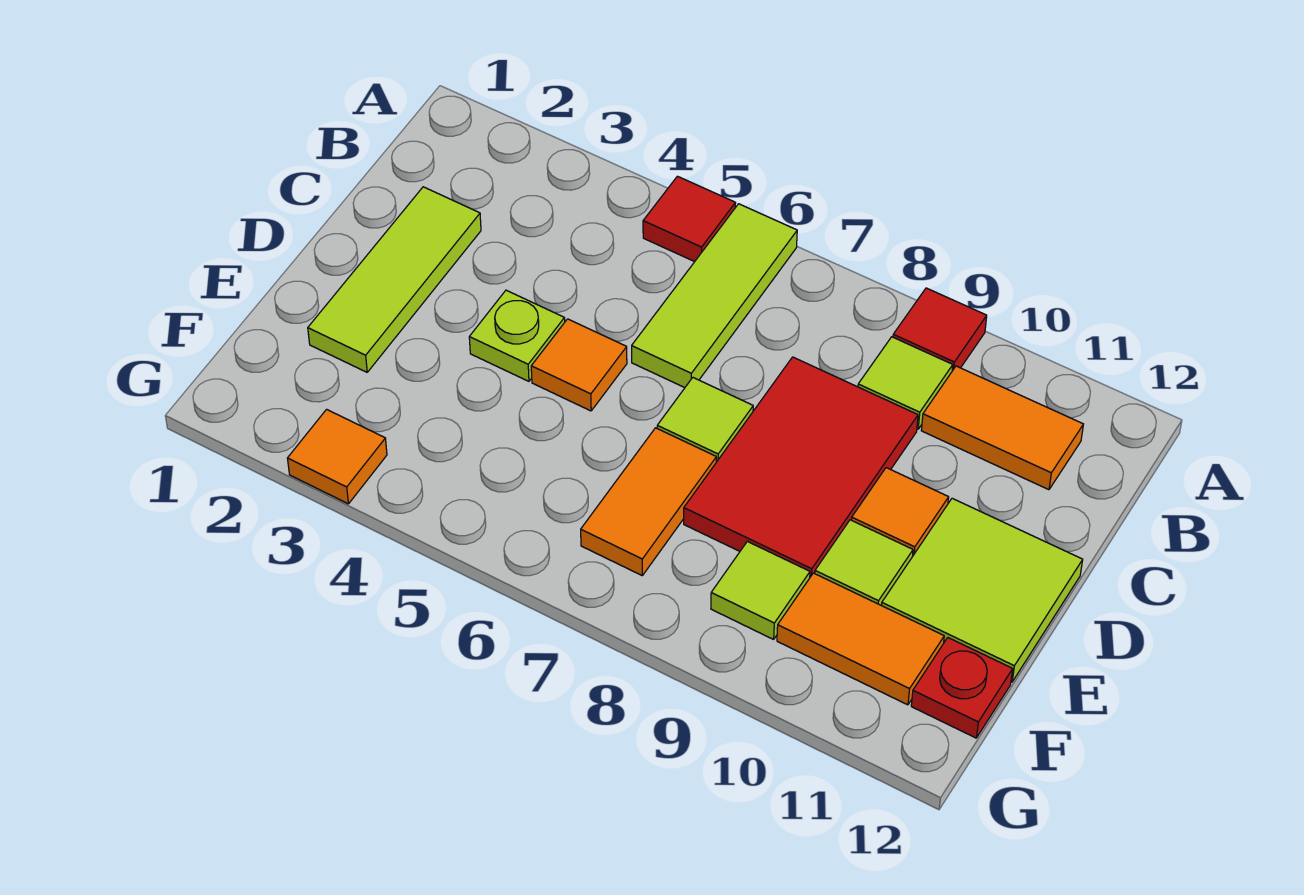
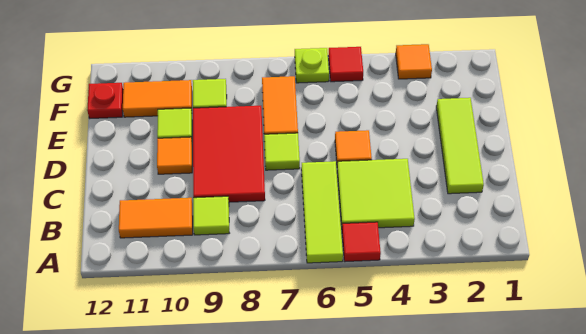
red 1x1 tile [893,288,987,371] -> red 1x1 tile moved to [328,47,363,82]
lime 1x1 plate [469,290,565,381] -> lime 1x1 plate moved to [295,48,329,83]
lime 2x2 tile [882,498,1083,682] -> lime 2x2 tile moved to [337,159,415,228]

